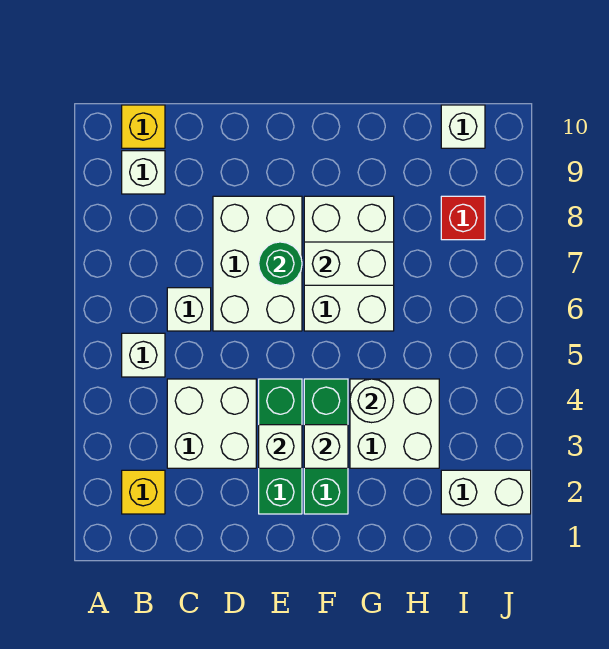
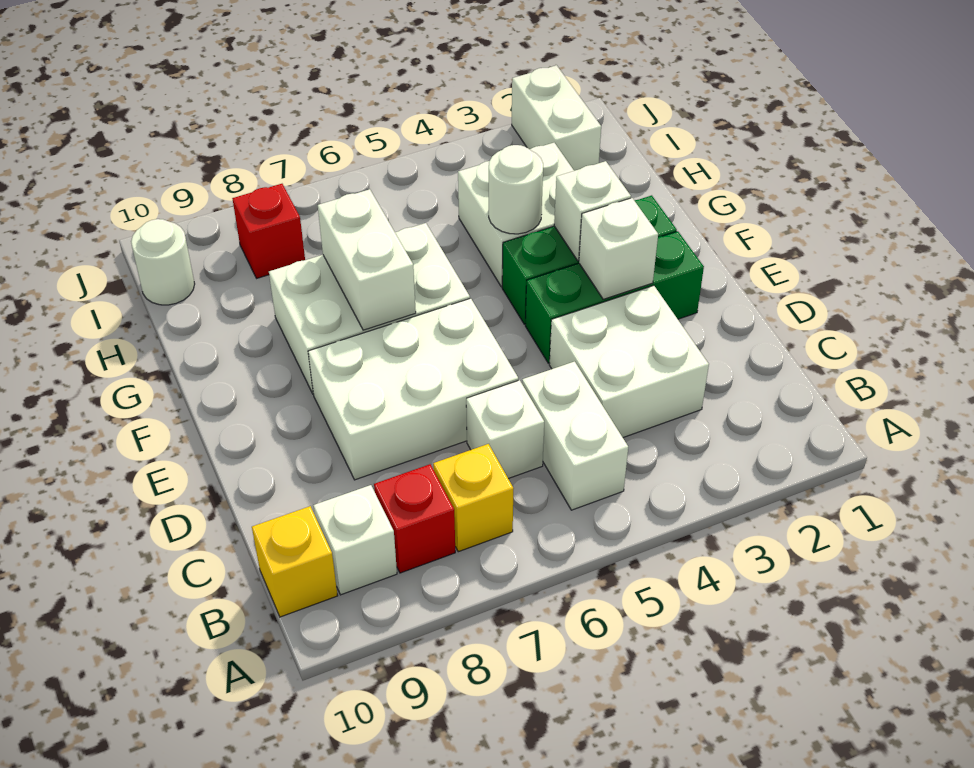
yellow 1x1 brick [122,470,165,514] -> yellow 1x1 brick moved to [433,444,514,552]
white 1x1 brick [122,333,165,377] -> white 1x2 brick [522,362,628,510]
none -> red 1x1 brick [374,464,455,573]
green 1x1 round brick [259,242,302,285] -> none
white 1x1 brick [441,105,485,148] -> white 1x1 round brick [131,219,195,305]

